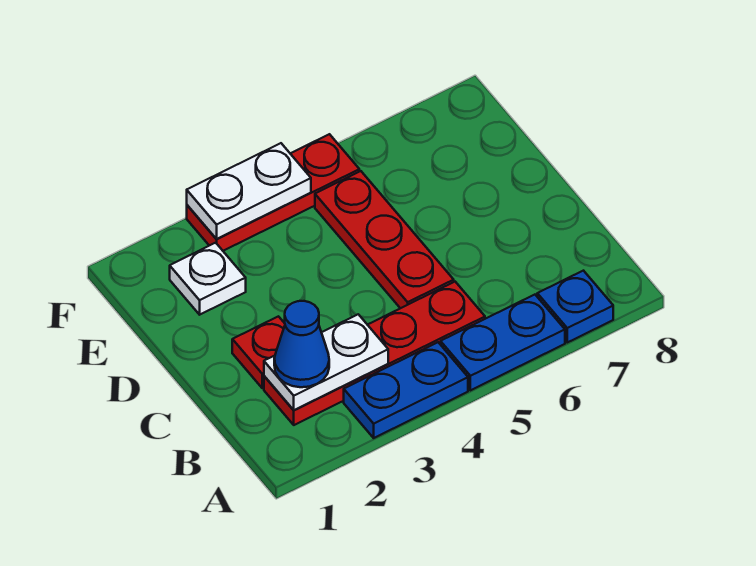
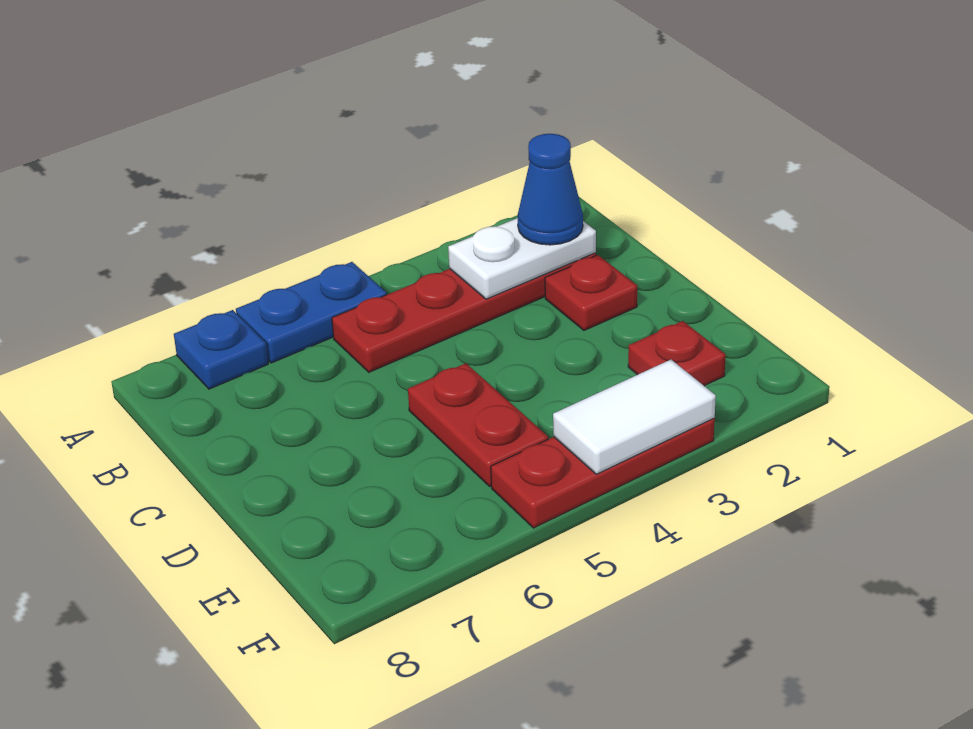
blue 1x2 plate [344,342,468,438] -> none
red 1x3 plate [315,171,454,308] -> red 1x2 plate [408,363,548,487]
white 1x1 plate [170,243,246,315] -> red 1x1 plate [628,321,726,386]
white 1x2 plate [187,143,311,239] -> white 1x2 tile [553,360,716,474]

